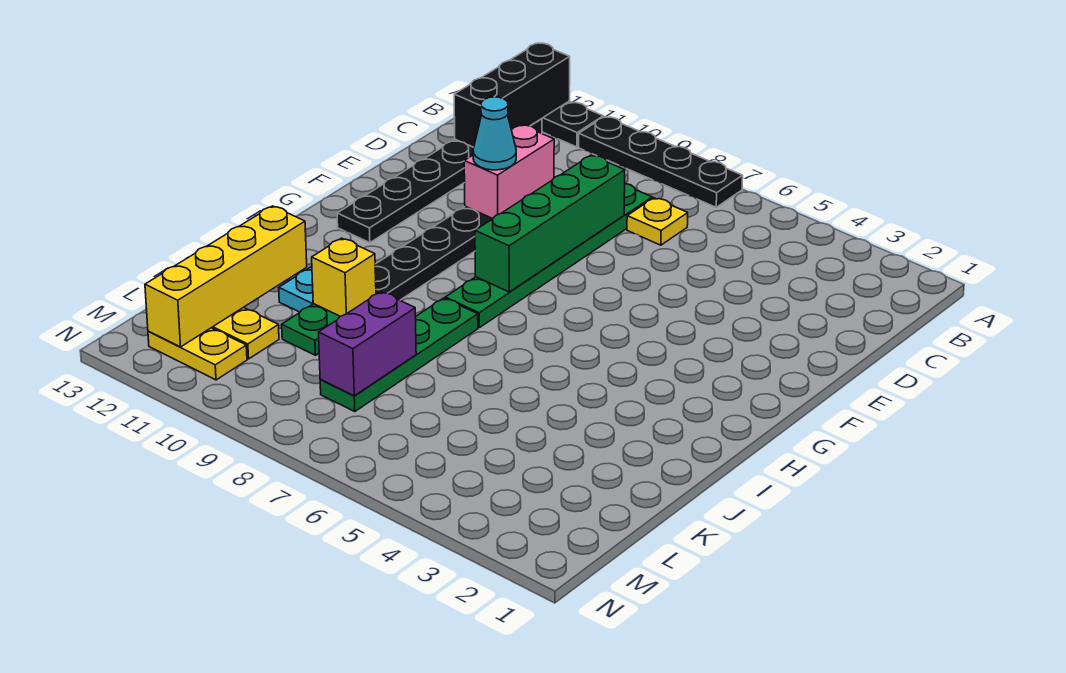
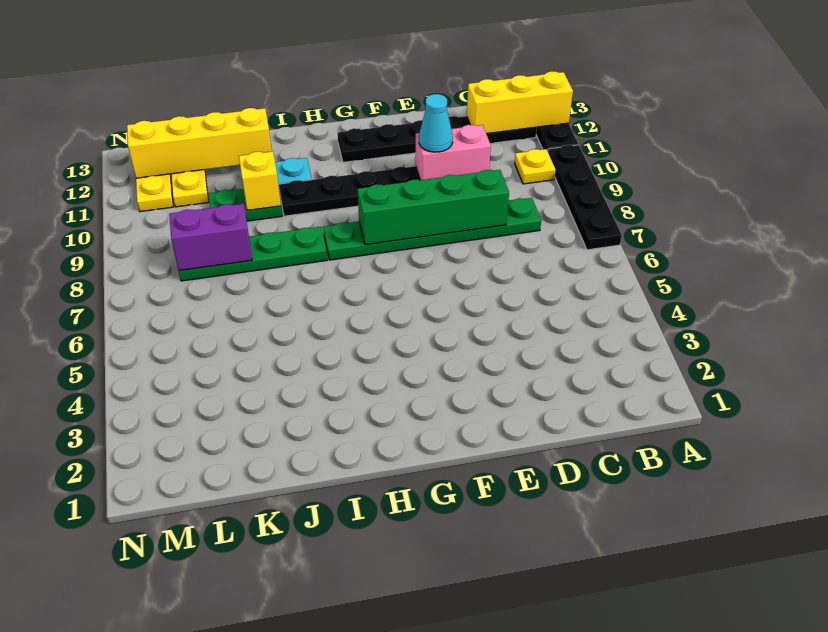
black 1x3 brick [454,43,570,147] -> yellow 1x3 brick [467,71,573,134]
yellow 1x1 plate [627,198,688,245] -> yellow 1x1 plate moved to [515,149,556,184]

